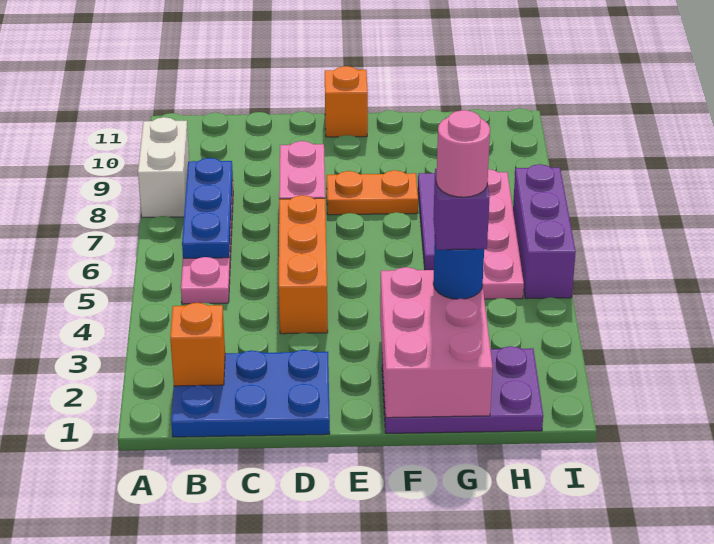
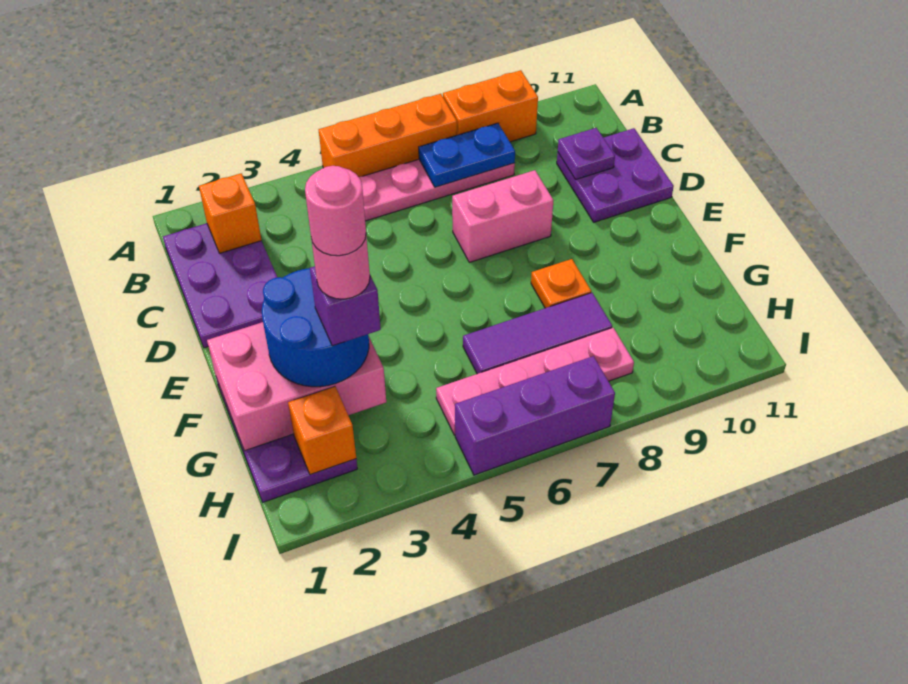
white 1x2 brick [138,117,189,218] -> orange 1x2 brick [443,70,538,142]
blue 2x3 plate [171,350,330,437] -> purple 2x3 plate [163,223,278,348]
blue 1x3 plate [182,158,233,258] -> blue 1x2 plate [419,123,515,187]
none -> purple 2x2 plate [557,128,674,222]
none -> purple 1x1 plate [558,128,615,180]
orange 1x3 brick [279,195,328,334] -> orange 1x3 brick moved to [319,94,457,177]
orange 1x2 plate [327,170,418,215] -> orange 1x1 plate [531,259,591,308]
orange 1x1 brick [325,66,368,137] -> orange 1x1 brick moved to [288,387,356,475]
blue 1x1 round brick [433,242,484,299] -> blue 2x2 round brick [262,268,369,387]
none -> pink 1x1 round brick [305,166,366,256]

